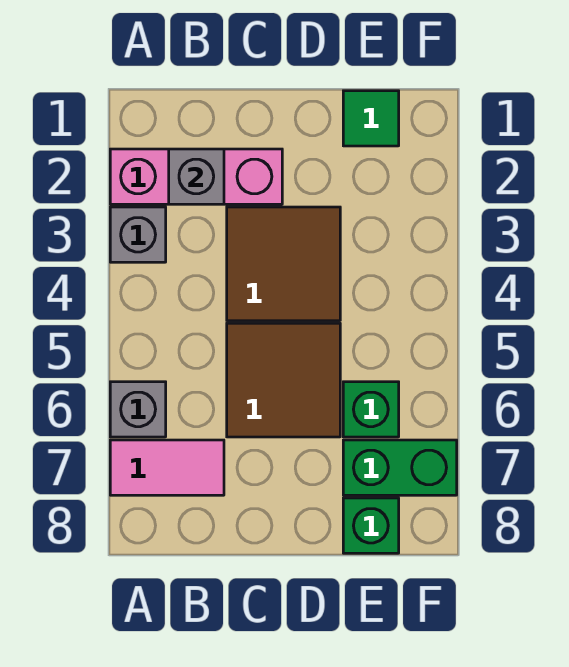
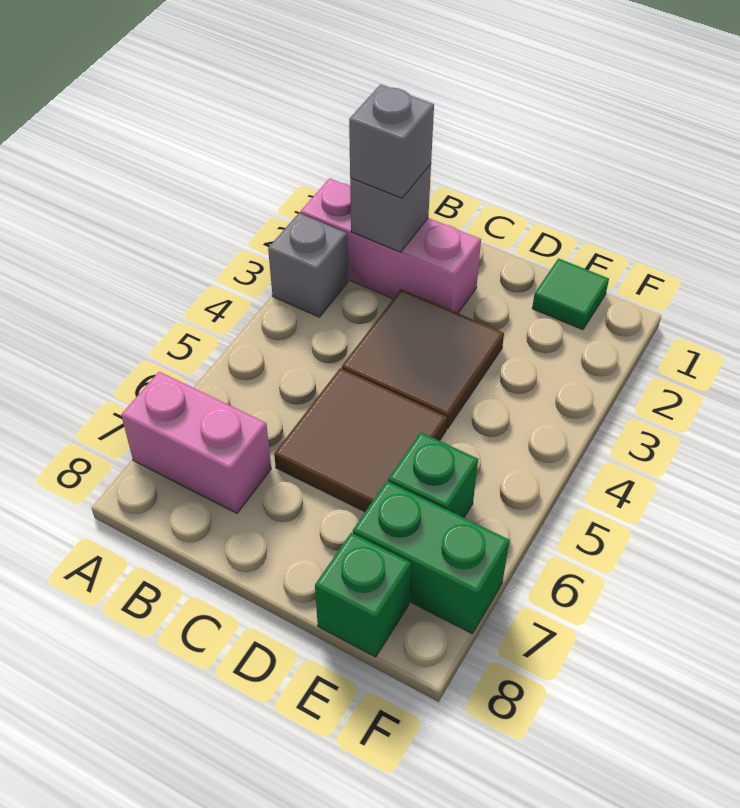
grey 1x1 brick [110,382,166,437] -> grey 1x1 brick moved to [349,84,434,198]
pink 1x2 tile [110,440,224,495] -> pink 1x2 brick [121,372,271,513]

